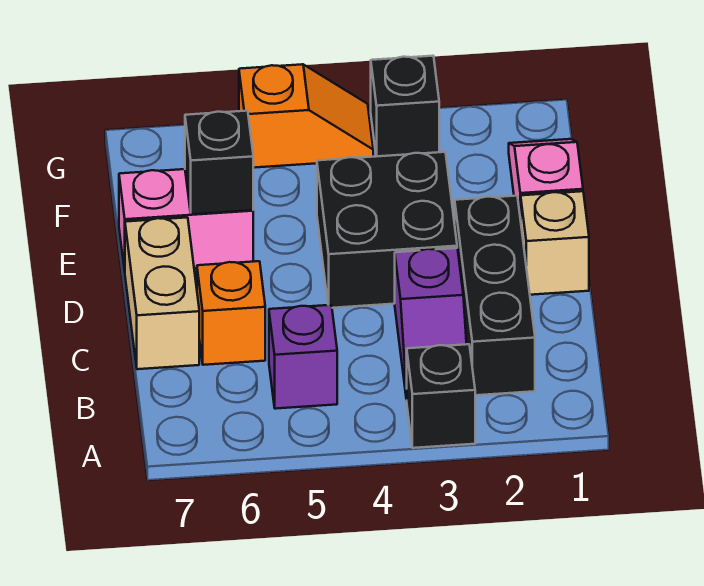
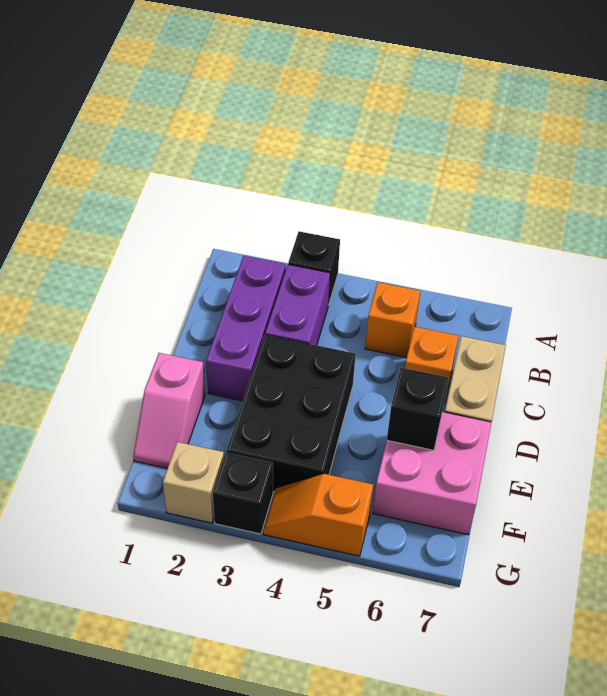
black 1x3 brick [455,196,535,395] -> purple 1x3 brick [206,256,286,401]
purple 1x2 slope [395,248,466,400] -> purple 1x2 brick [265,265,330,345]
purple 1x1 brick [269,305,337,409] -> orange 1x1 brick [365,282,420,358]
tan 1x1 brick [521,191,589,295] -> tan 1x1 brick moved to [163,442,224,523]
black 2x2 brick [317,152,457,308] -> black 2x3 brick [227,335,356,492]
pink 1x2 brick [119,169,253,271] -> pink 2x2 brick [373,412,491,535]

